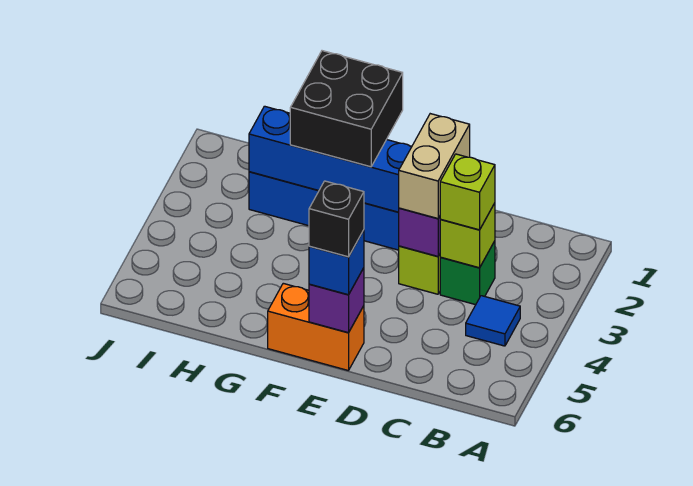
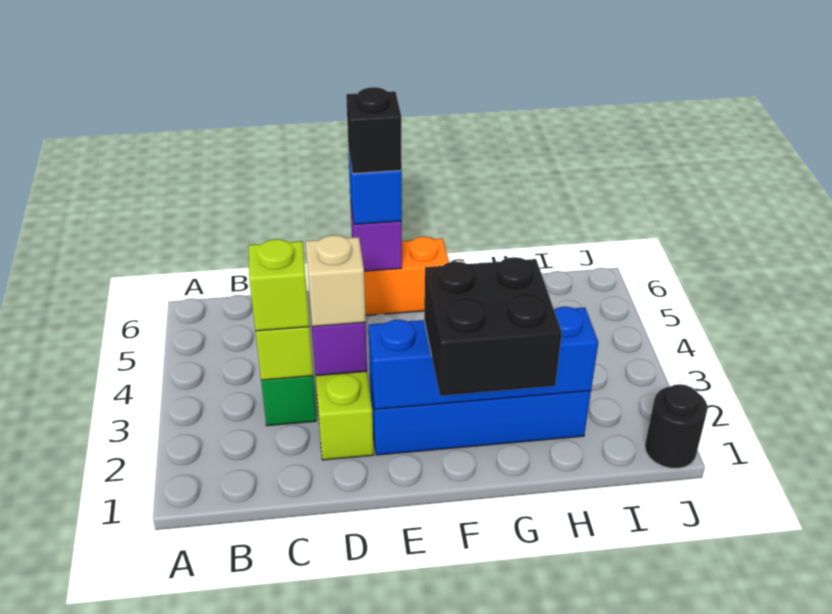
blue 1x1 tile [466,296,520,346] -> none
tan 1x2 brick [399,114,470,218] -> tan 1x1 brick [306,235,366,327]
none -> black 1x1 round brick [645,384,708,468]

